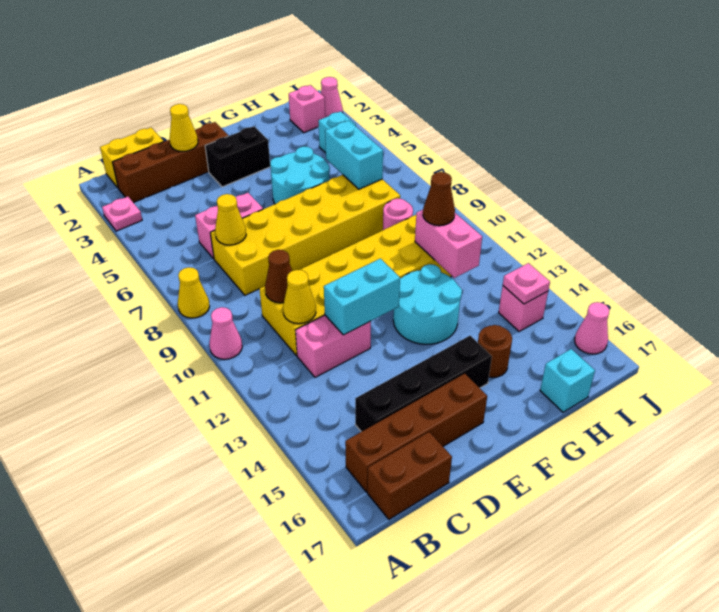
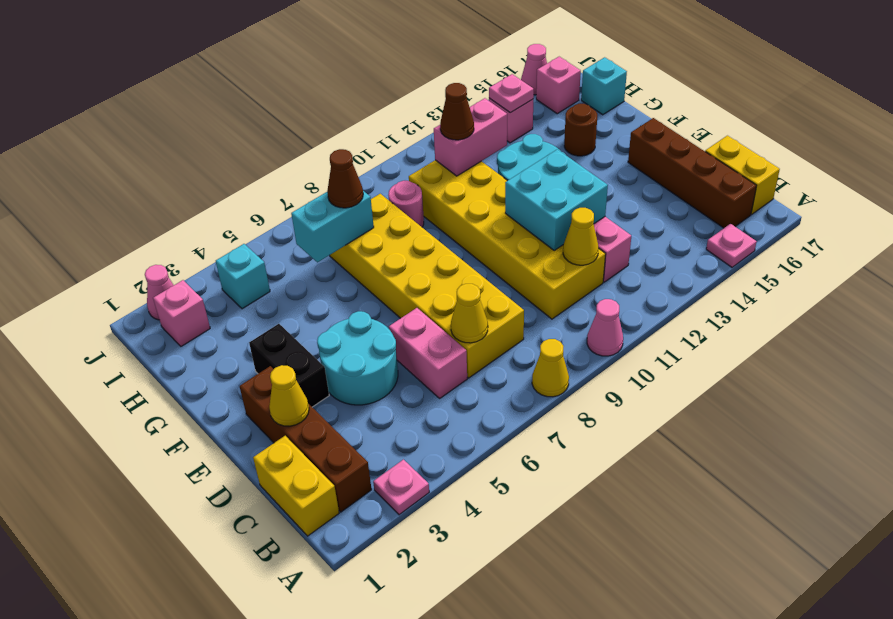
none -> pink 1x1 plate [706,224,757,267]
brown 1x2 brick [367,432,452,519] -> yellow 1x2 brick [705,136,780,214]
brown 1x1 cone [265,250,292,303] -> brown 1x1 cone moved to [327,149,363,208]
black 1x4 brick [355,336,492,432] -> none
cyan 1x2 brick [324,259,400,335] -> cyan 2x2 brick [505,149,608,250]
cyan 2x2 round brick [270,146,330,204] -> cyan 2x2 round brick moved to [317,311,398,405]
none -> pink 1x1 brick [536,57,581,114]

